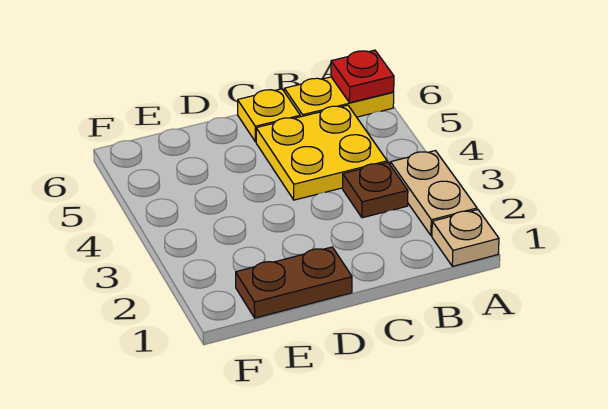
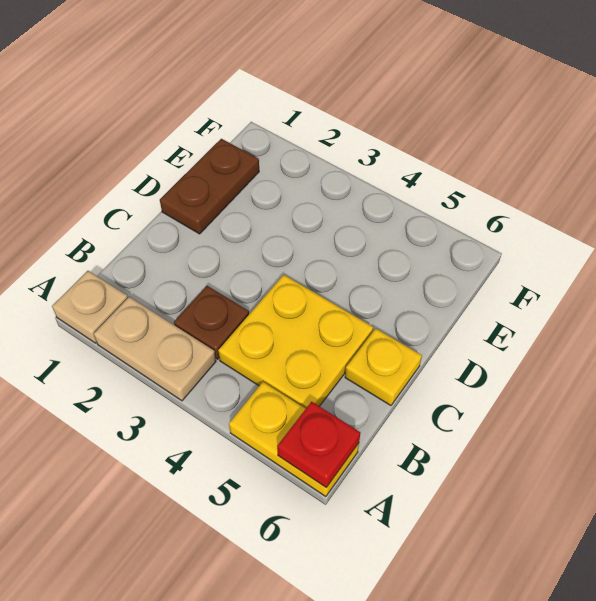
yellow 1x2 plate [284,77,394,117] -> yellow 1x2 plate turned to [229,382,359,496]

